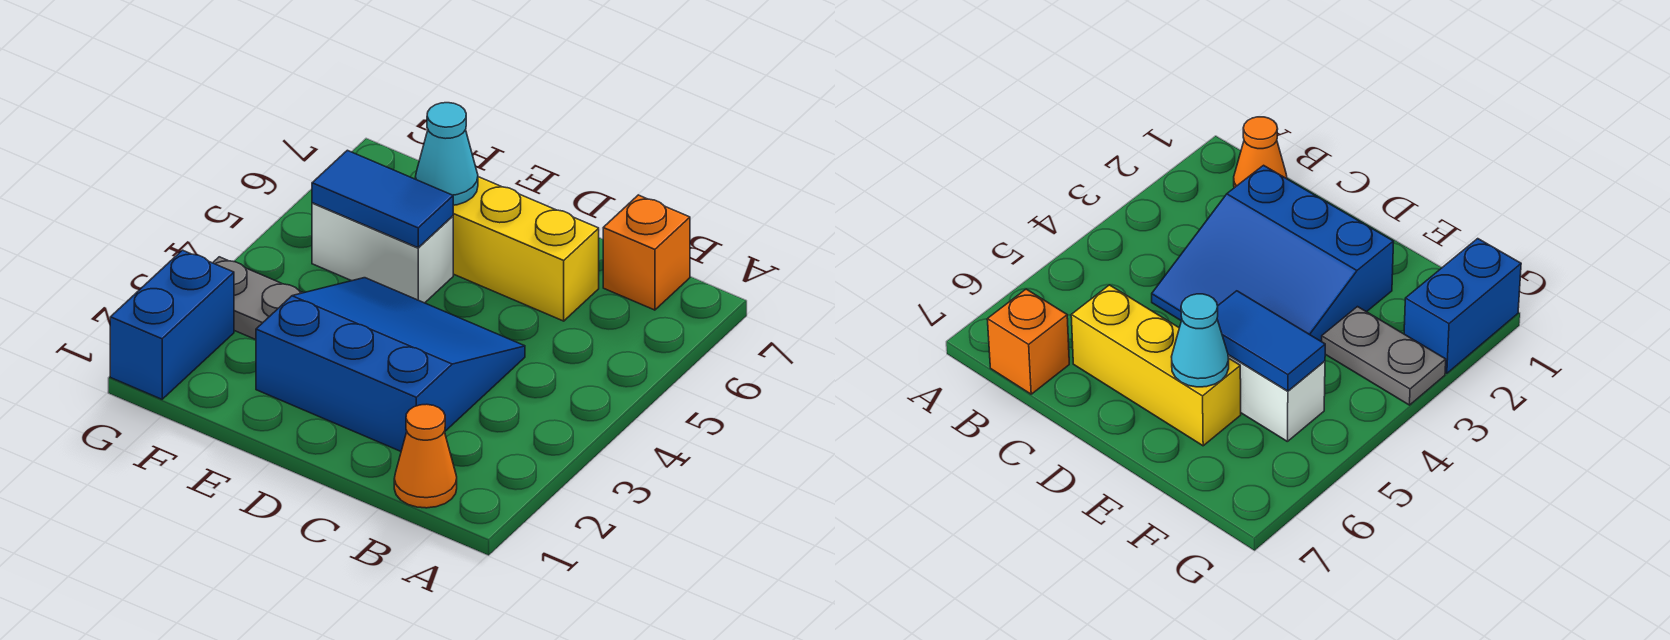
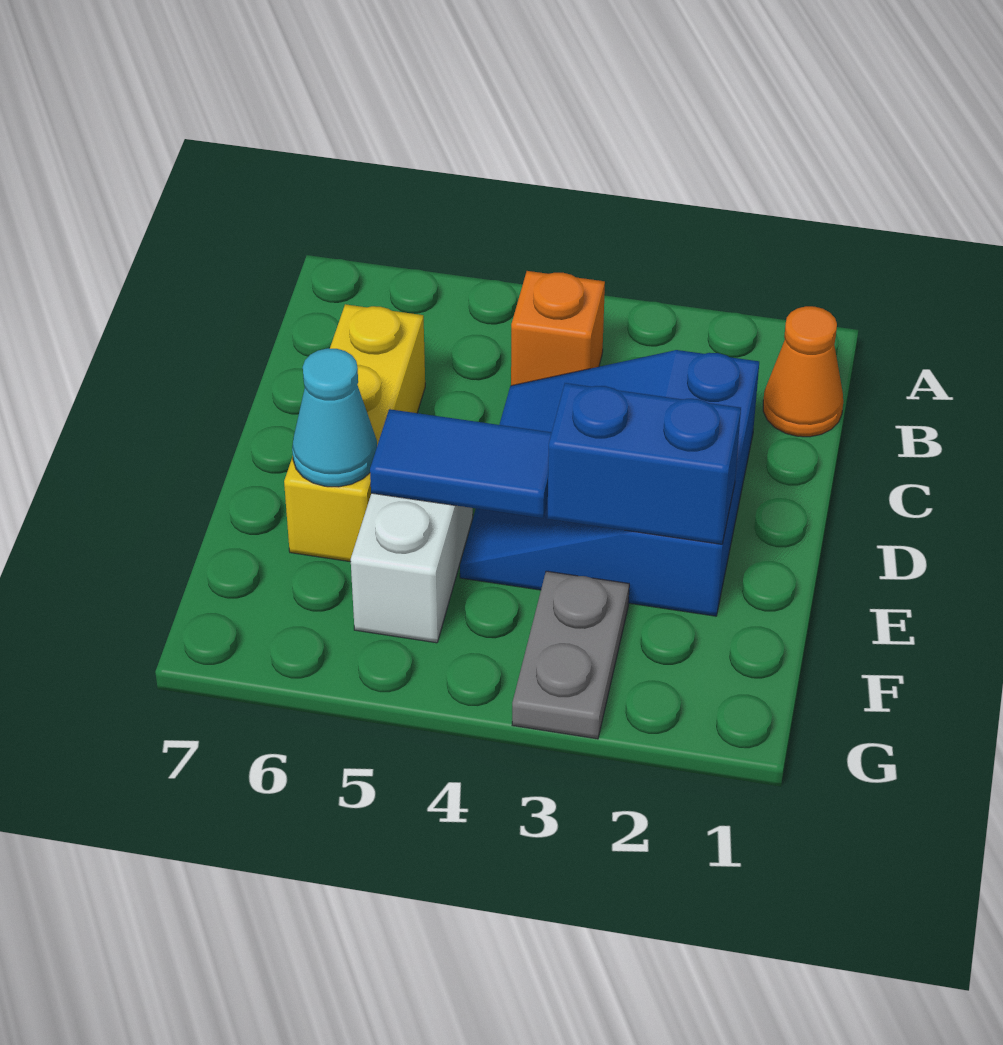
orange 1x1 brick [603,195,690,310] -> orange 1x1 brick moved to [511,271,605,386]
blue 1x2 tile [312,150,453,248] -> blue 1x2 tile turned to [370,409,552,518]
blue 1x2 brick [110,250,234,399] -> blue 1x2 brick moved to [547,383,741,544]

